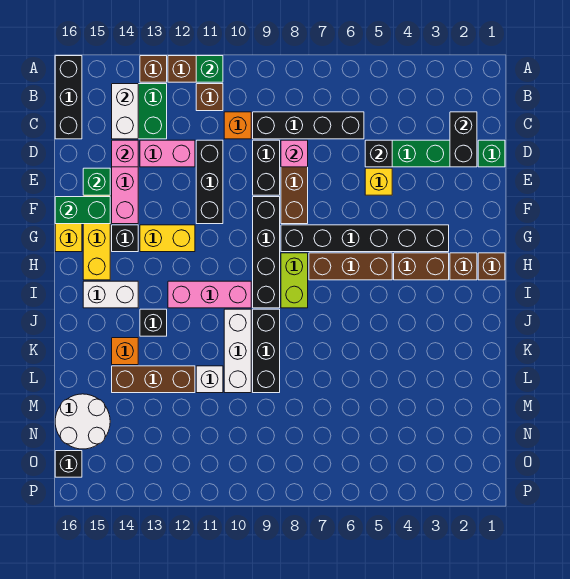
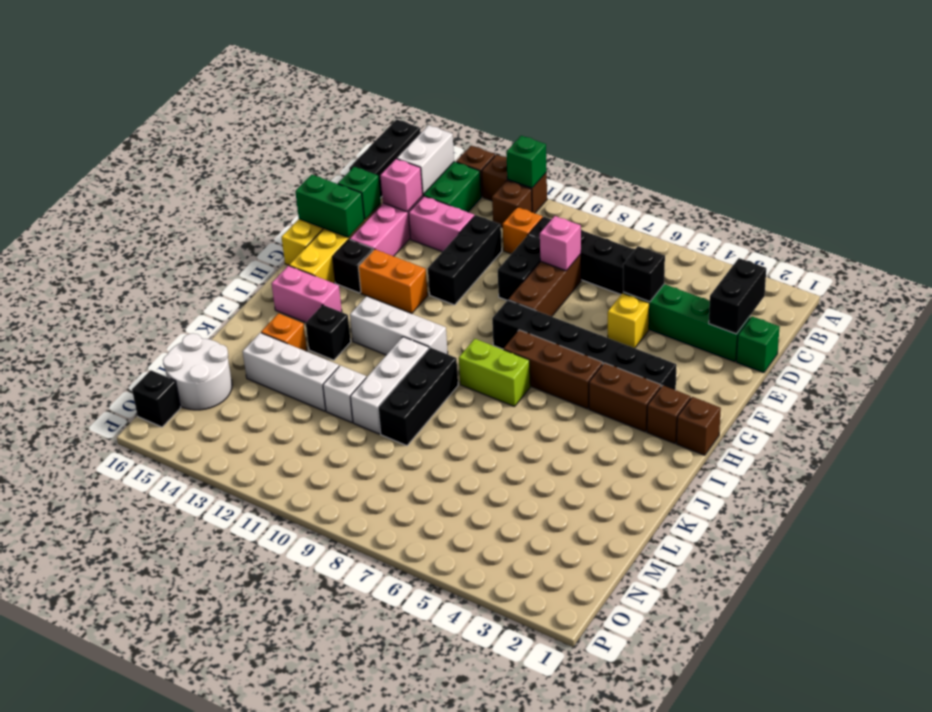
black 1x4 brick [253,197,280,308] -> none
yellow 1x2 brick [140,225,195,252] -> orange 1x2 brick [358,249,428,314]
lime 1x2 brick [281,253,308,308] -> lime 1x2 brick turned to [459,339,530,407]
pink 1x3 brick [168,281,251,308] -> white 1x3 brick [350,296,448,355]
white 1x2 brick [83,281,138,308] -> pink 1x2 brick [272,266,342,323]
brown 1x3 brick [112,366,195,393] -> white 1x3 brick [243,333,339,411]

